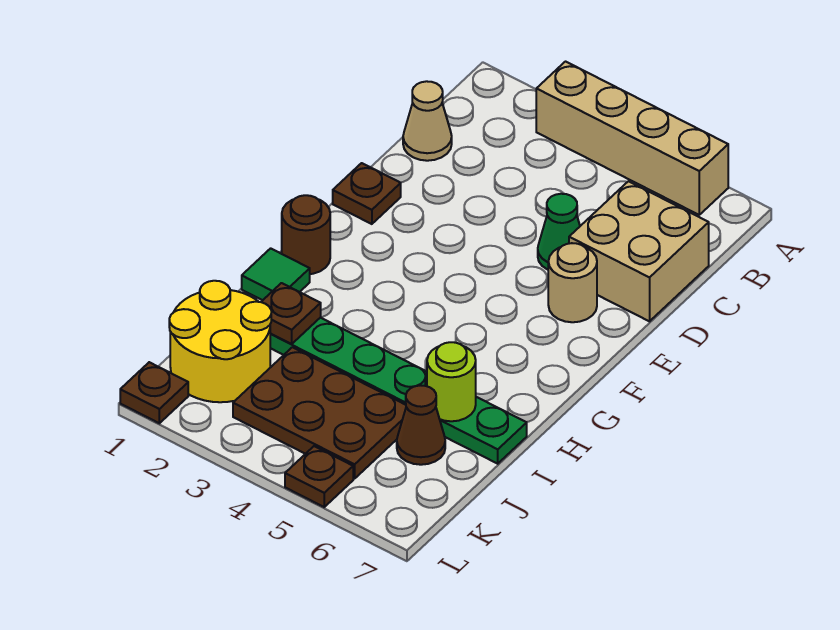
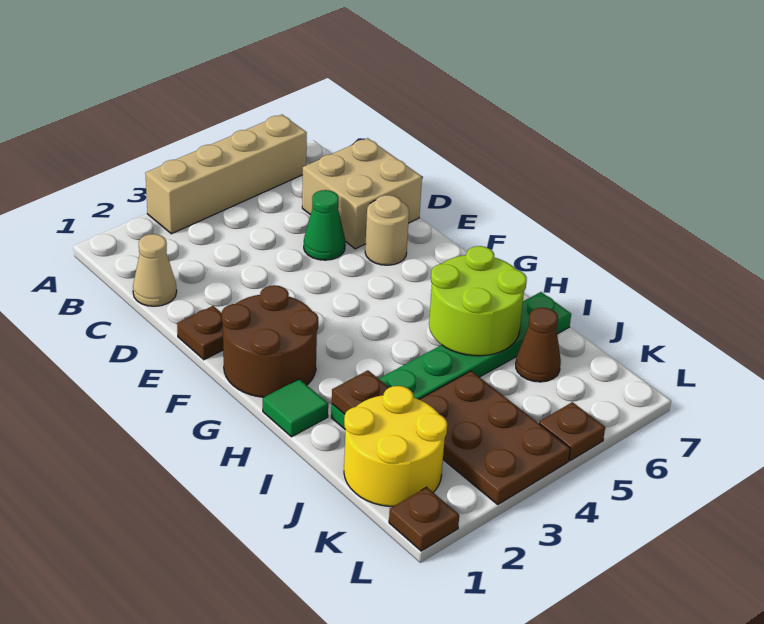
brown 1x1 round brick [282,195,330,274] -> brown 2x2 round brick [222,285,318,397]
lime 1x1 round brick [427,342,476,421] -> lime 2x2 round brick [429,246,527,356]
brown 2x3 plate [233,347,406,479] -> brown 2x3 plate turned to [419,371,570,504]

